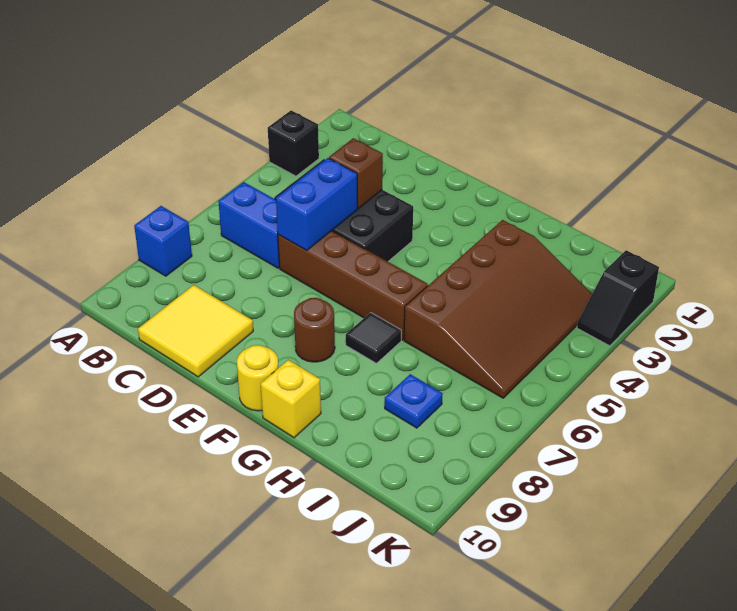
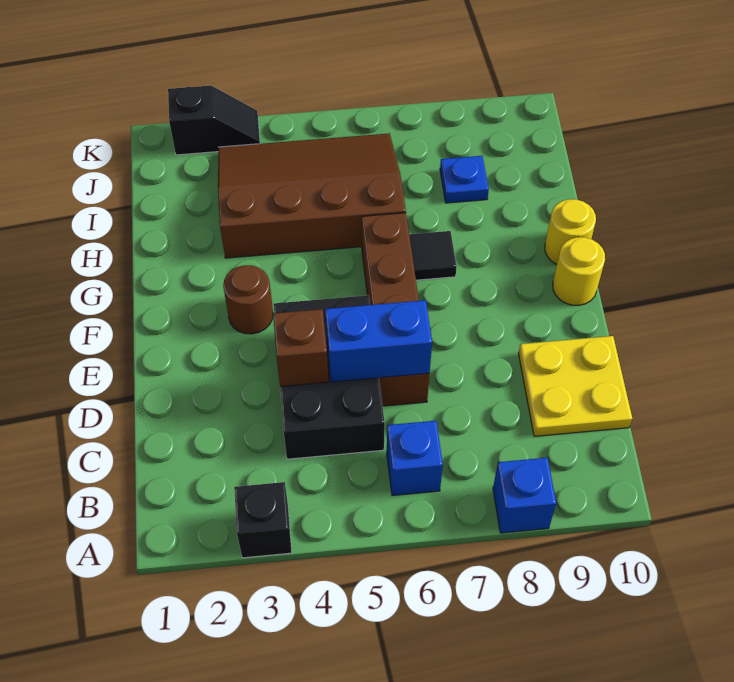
blue 1x2 brick [218,182,279,268] -> blue 1x1 brick [387,421,443,496]
yellow 2x2 tile [138,285,253,377] -> yellow 2x2 plate [519,336,632,436]
brown 1x1 round brick [294,298,335,362] -> brown 1x1 round brick moved to [223,265,273,334]
yellow 1x1 brick [261,360,321,438] -> yellow 1x1 round brick [545,199,596,264]

